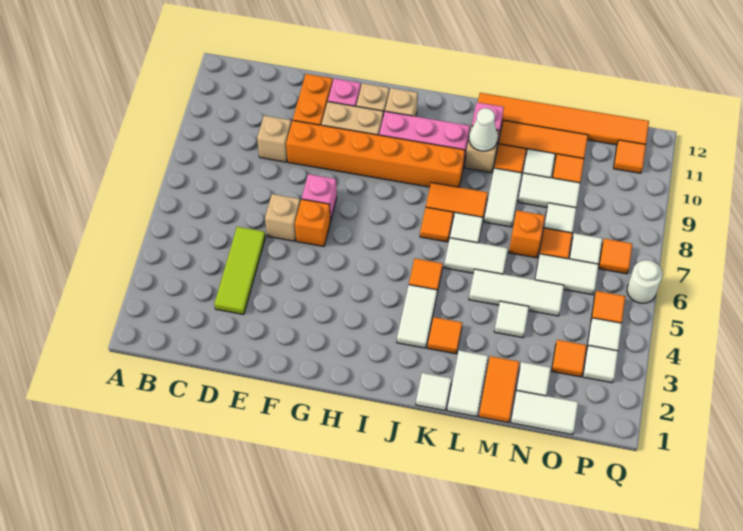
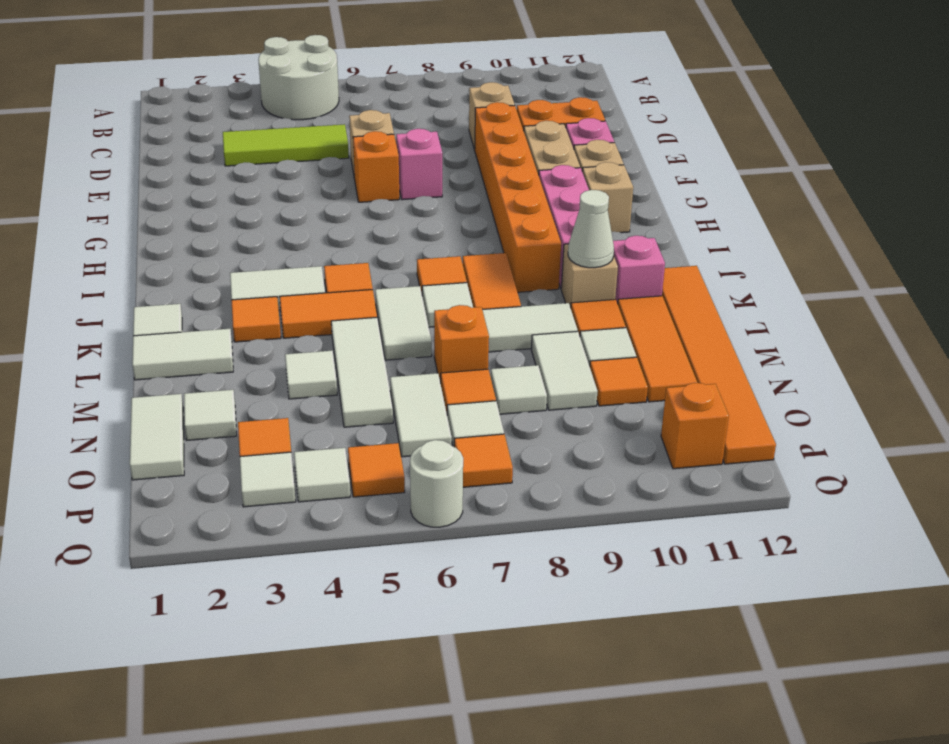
none -> white 2x2 round brick [258,35,339,120]
orange 1x2 tile [479,356,519,423] -> orange 1x2 tile moved to [280,290,377,338]
orange 1x1 tile [613,140,646,173] -> orange 1x1 brick [661,383,729,469]

